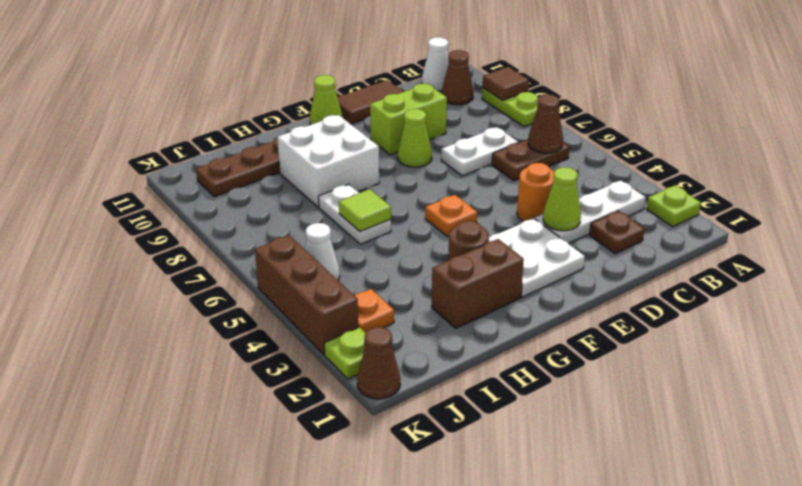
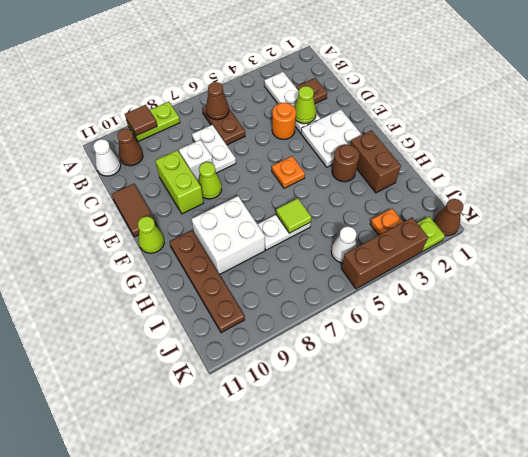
lime 1x1 plate [647,186,701,227] -> none
none -> white 1x1 brick [179,140,213,181]

